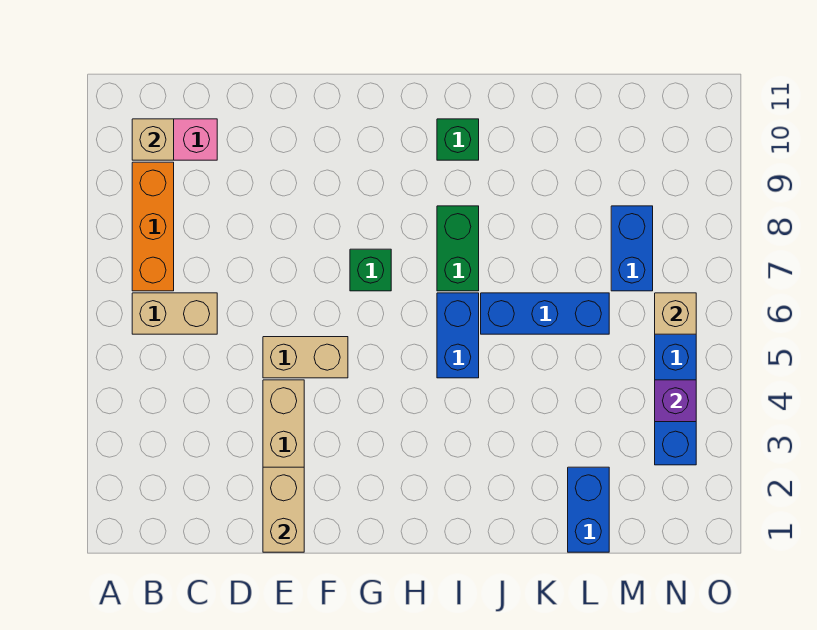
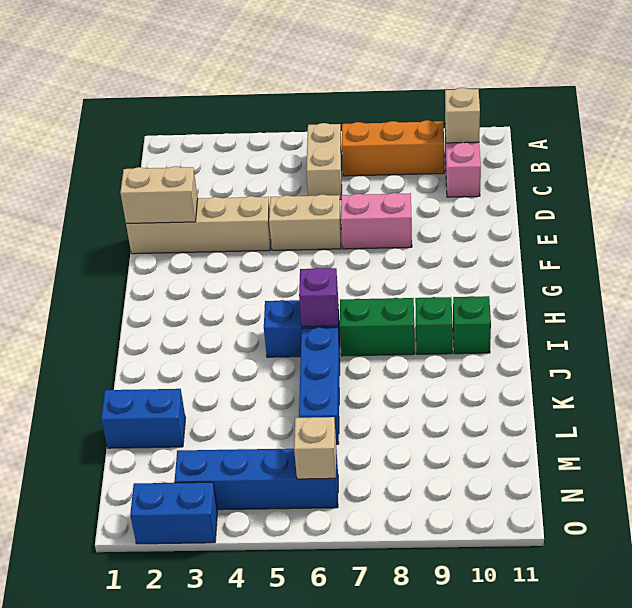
tan 1x2 brick [263,337,348,378] -> tan 1x2 brick turned to [269,194,341,250]
none -> pink 1x2 brick [341,193,412,249]
green 1x1 brick [350,249,391,291] -> green 1x1 brick moved to [415,297,453,354]
blue 1x2 brick [611,206,653,291] -> blue 1x2 brick moved to [130,482,217,544]
purple 1x1 brick [655,380,696,422] -> purple 1x1 brick moved to [299,268,338,327]

